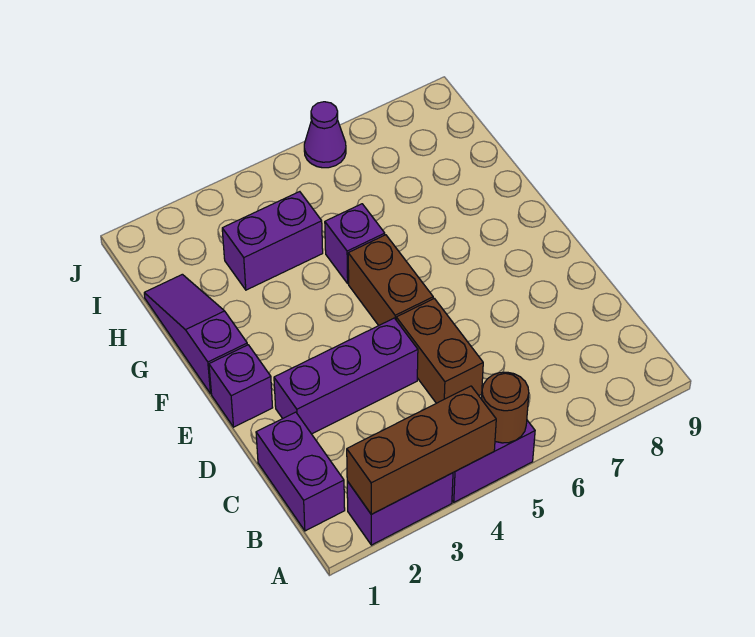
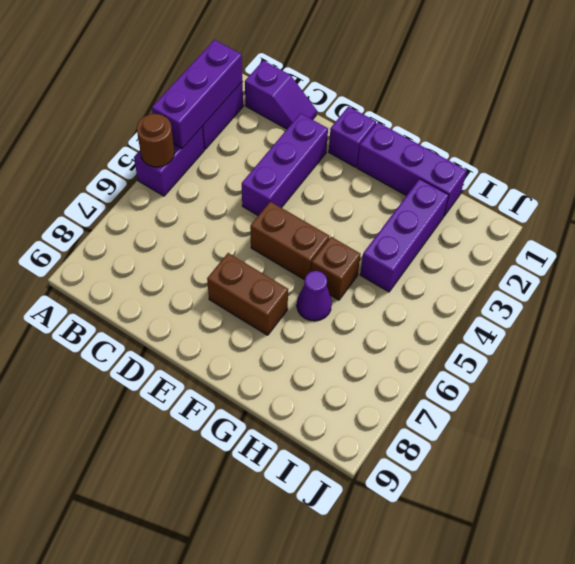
brown 1x3 brick [347,386,496,514] -> purple 1x3 brick [152,40,242,148]
purple 1x2 brick [256,412,345,531] -> purple 1x2 slope [245,60,317,129]
brown 1x2 brick [396,298,483,403] -> brown 1x2 brick moved to [207,253,288,335]
purple 1x3 slope [144,274,247,394] -> purple 1x3 brick [357,122,467,216]
purple 1x1 brick [325,204,385,283] -> brown 1x1 brick [311,237,361,300]
purple 1x2 brick [222,192,323,290] -> purple 1x3 brick [360,179,449,292]
purple 1x1 cone [304,102,346,168] -> purple 1x1 cone moved to [297,271,332,321]

